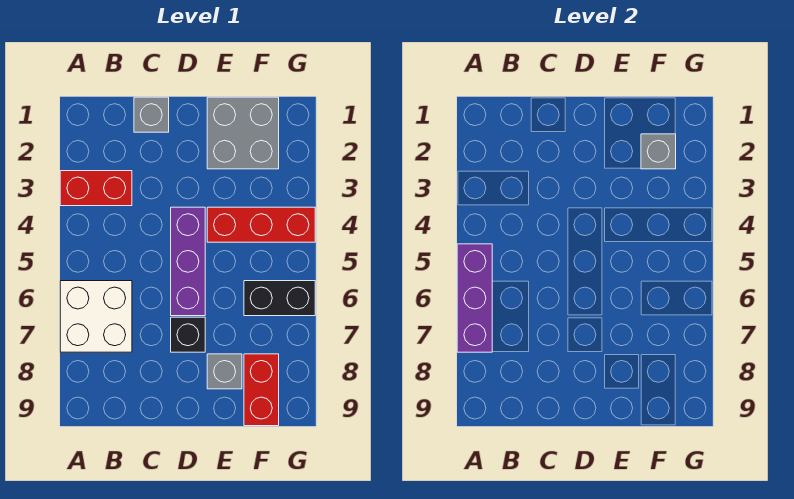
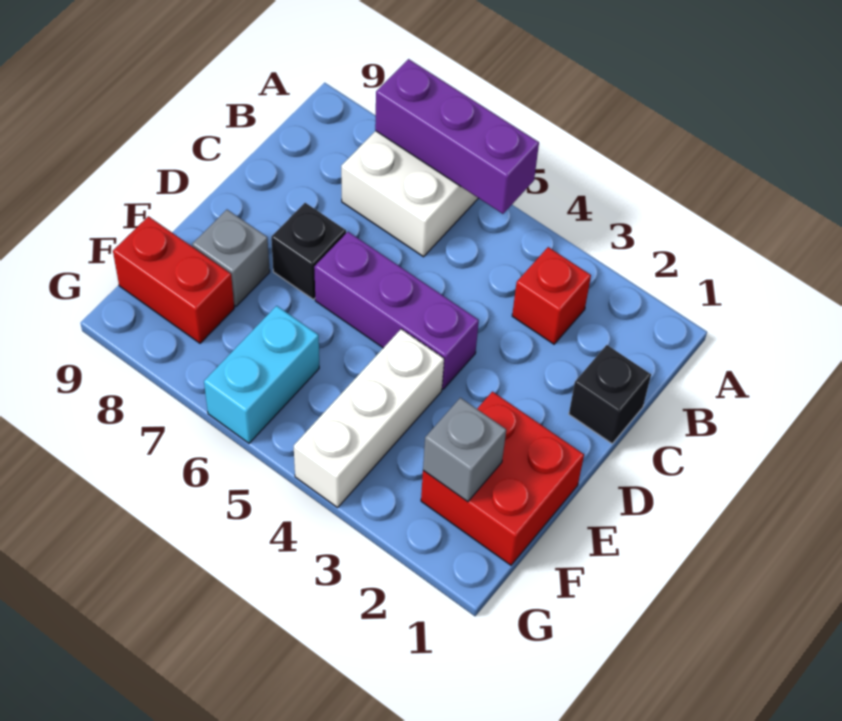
red 1x2 brick [60,171,132,206] -> red 1x1 brick [512,247,591,344]
grey 1x1 brick [134,97,169,132] -> black 1x1 brick [569,345,651,444]
grey 2x2 brick [207,97,279,169] -> red 2x2 brick [421,392,584,565]
red 1x3 brick [207,207,315,242] -> white 1x3 brick [294,329,444,507]
black 1x2 brick [244,281,315,316] -> cyan 1x2 brick [204,306,319,443]

